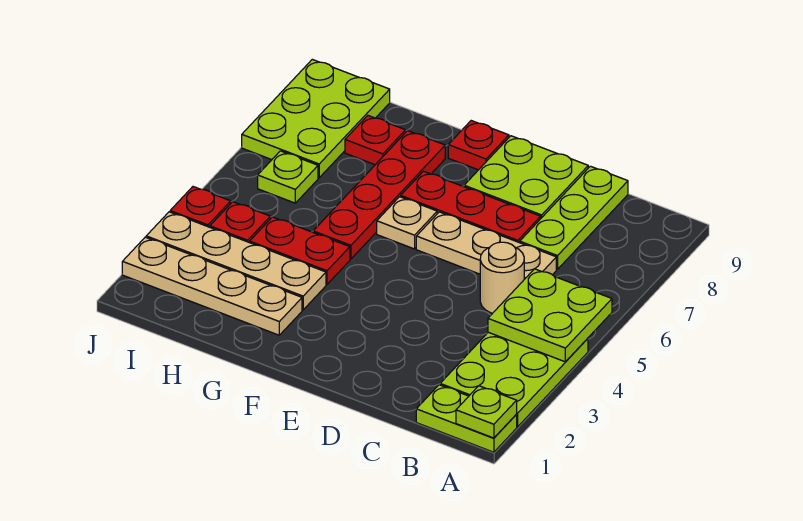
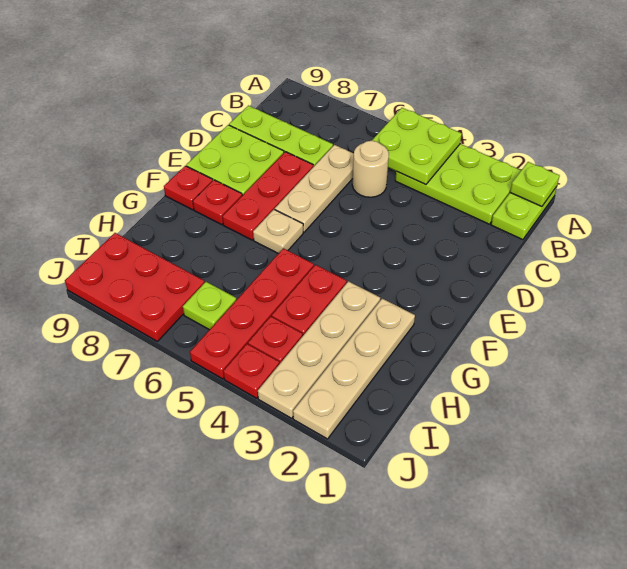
red 1x4 plate [313,131,445,259] -> red 1x4 plate turned to [190,248,314,379]
red 1x1 plate [345,116,406,165] -> red 1x1 plate moved to [193,180,242,225]
lime 2x3 plate [242,59,390,178] -> red 2x3 plate [65,233,205,341]

